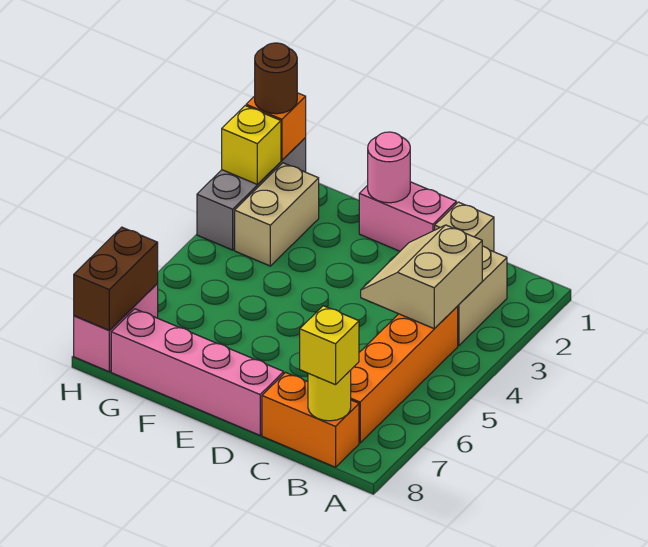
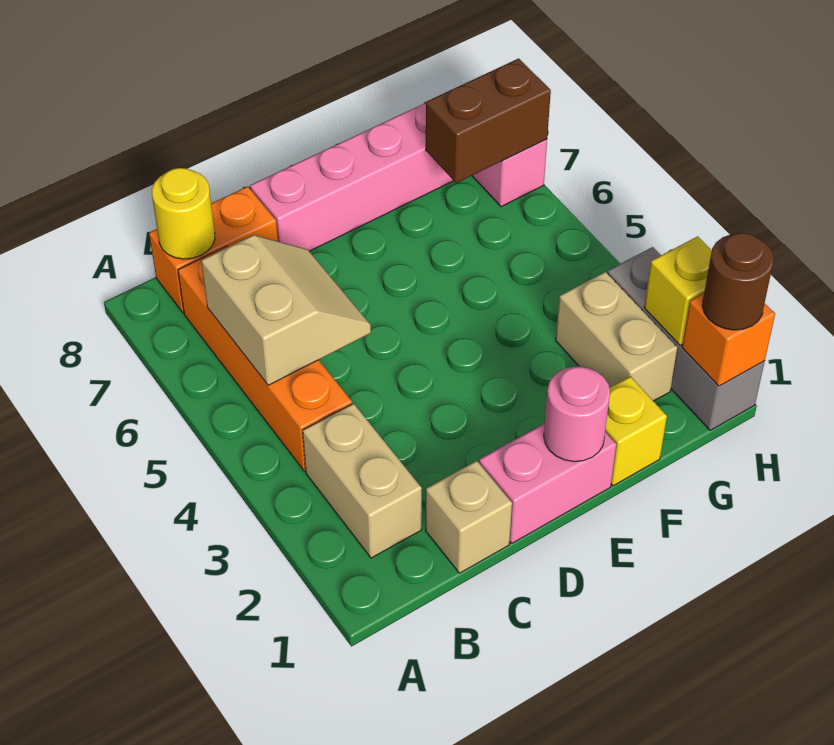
tan 2x2 slope [361,225,482,329] -> tan 2x2 slope moved to [201,235,371,385]
yellow 1x1 brick [300,306,359,385] -> yellow 1x1 brick moved to [605,376,667,486]
brown 1x2 brick [74,227,158,331] -> brown 1x2 brick turned to [426,58,551,183]

